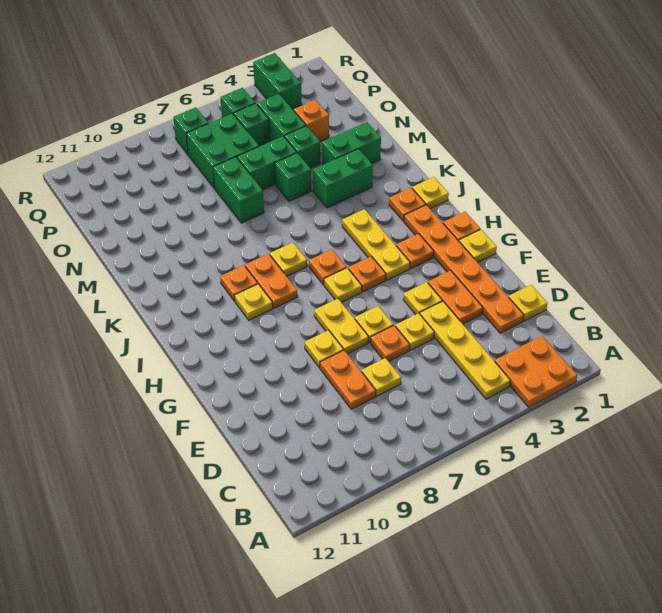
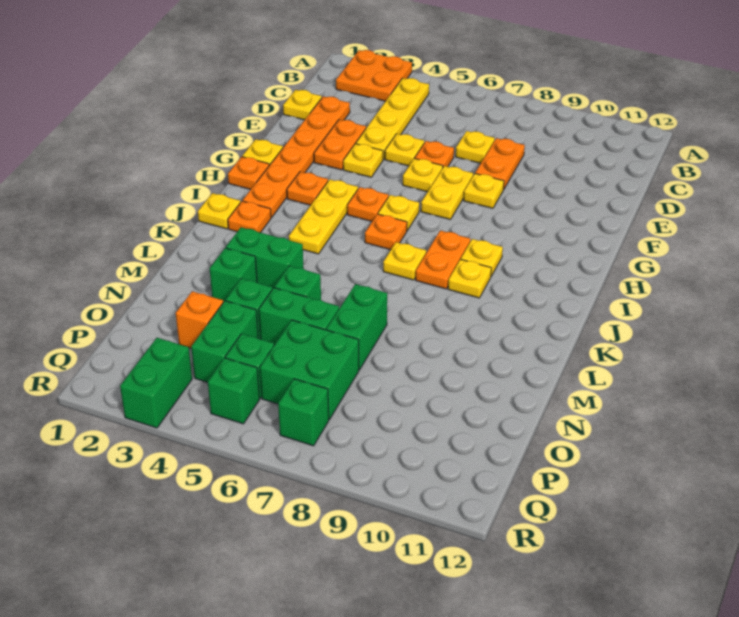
orange 1x1 plate [220,265,258,301] -> yellow 1x1 plate [448,259,491,298]
green 1x2 brick [322,122,381,165] -> green 1x1 brick [210,248,257,302]

